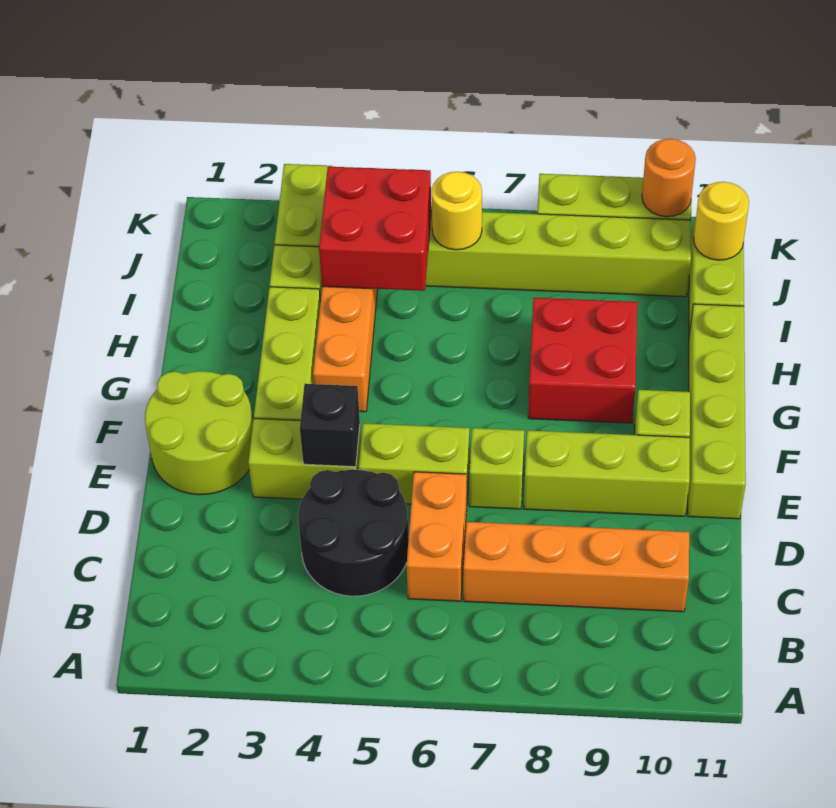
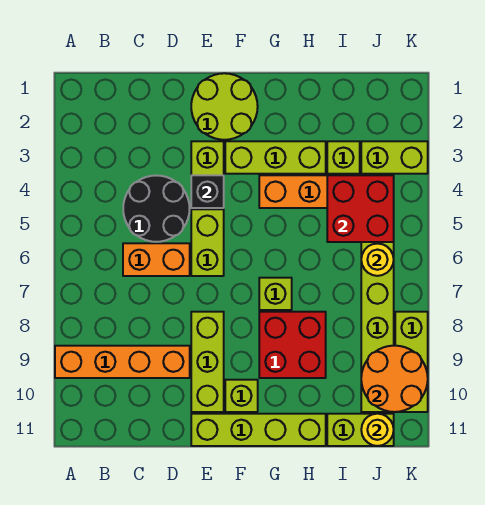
orange 1x4 brick [463,522,689,612] -> orange 1x4 brick turned to [55,346,190,378]
lime 1x1 brick [469,428,524,509] -> lime 1x1 brick moved to [259,278,292,310]
orange 1x1 round brick [642,139,696,217] -> orange 2x2 round brick [361,346,428,412]

